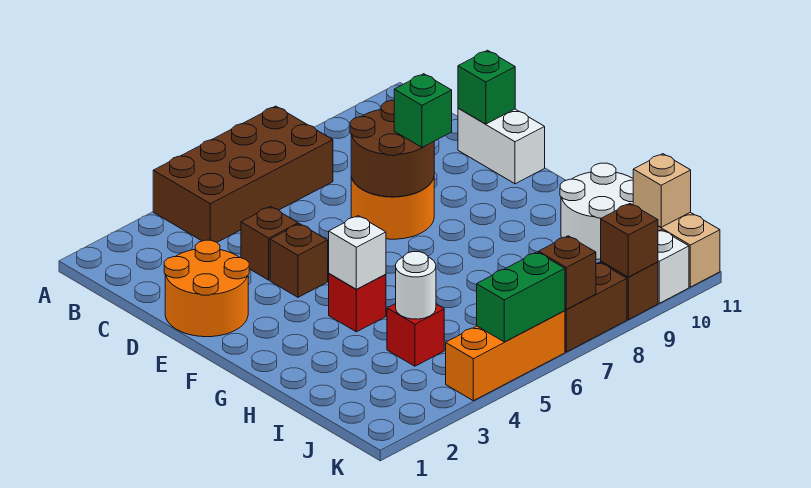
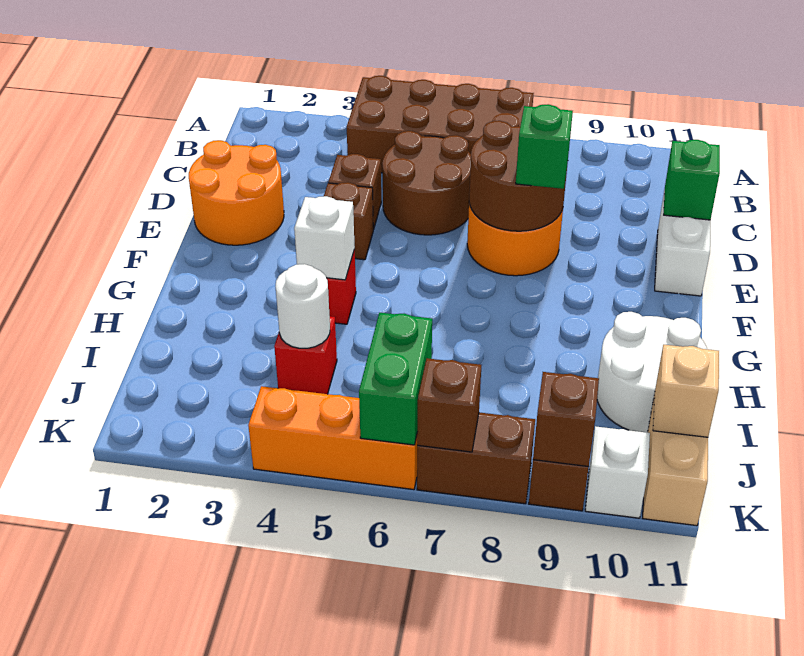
none -> brown 2x2 round brick [382,131,471,235]
green 1x2 brick [477,252,565,342] -> green 1x2 brick turned to [359,313,432,445]

